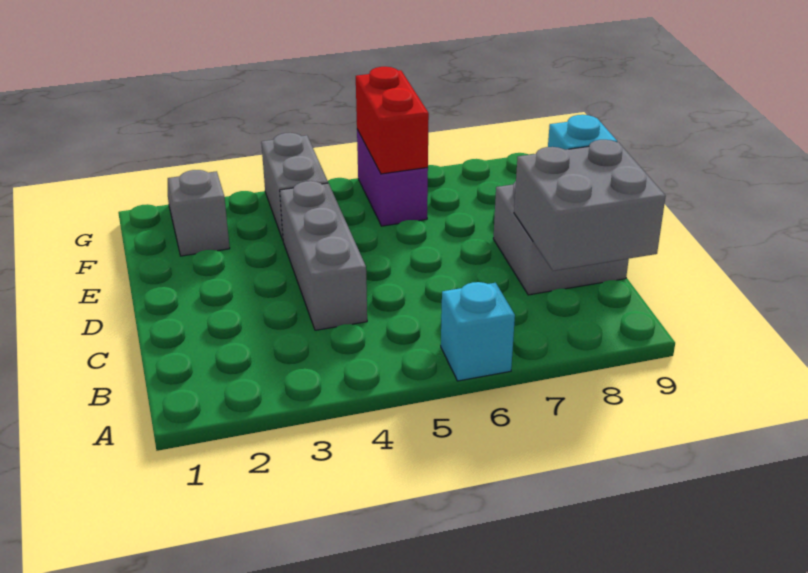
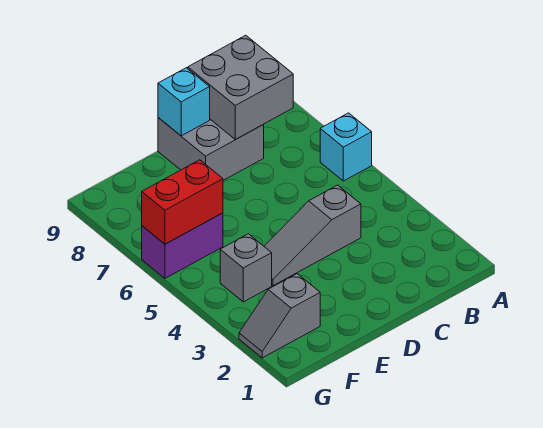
grey 1x3 brick [280,181,367,330] -> grey 1x3 slope [264,185,361,286]
grey 1x2 brick [261,133,328,240] -> grey 1x1 brick [220,234,272,302]

